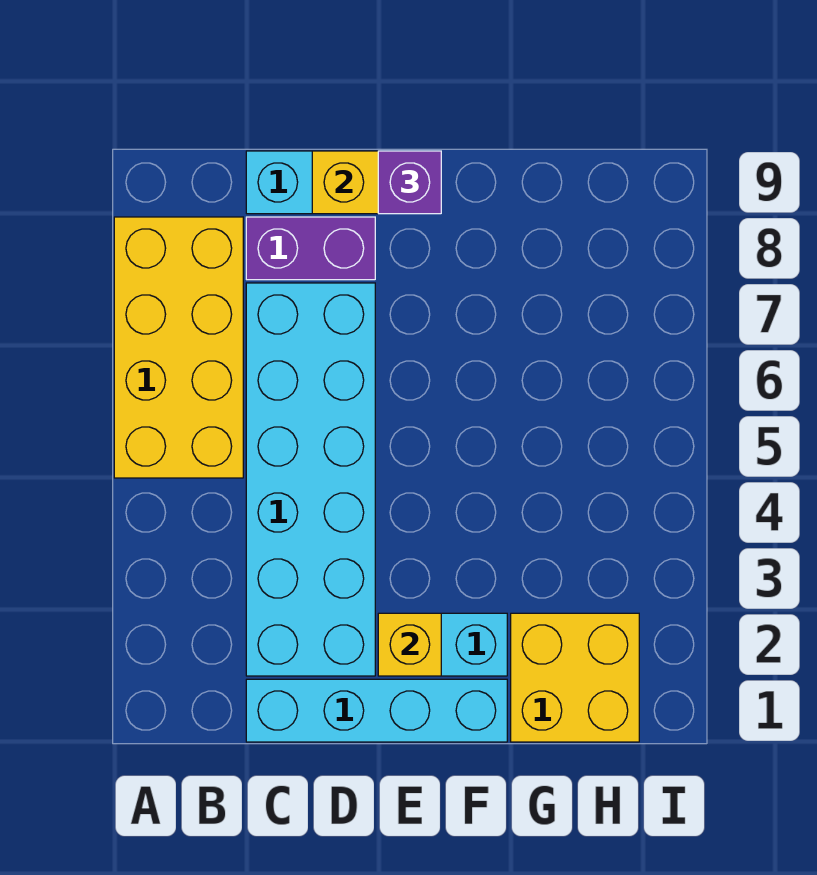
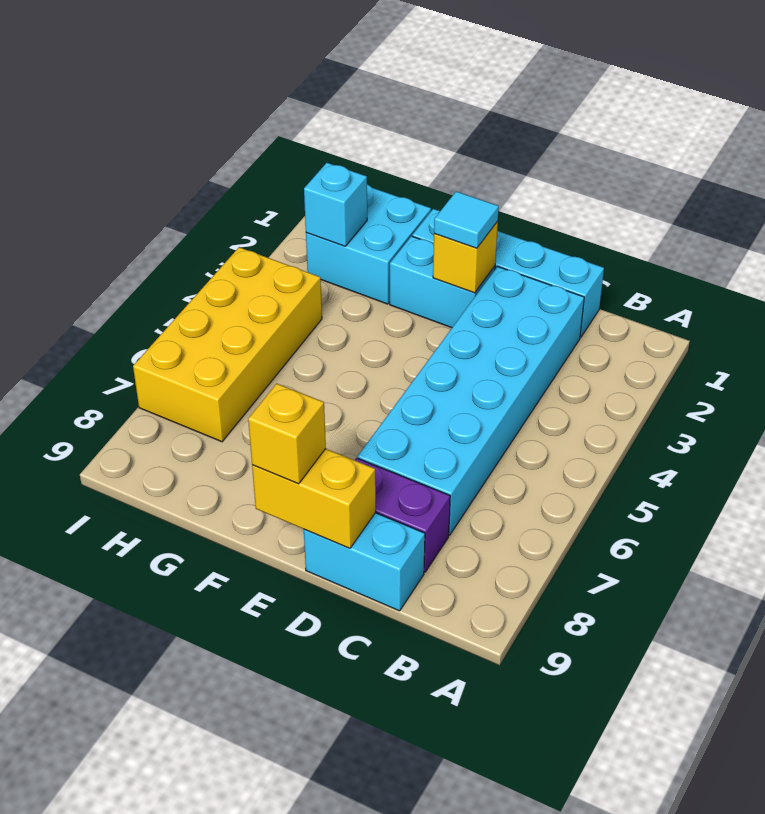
yellow 2x4 brick [114,217,243,478] -> yellow 2x4 brick moved to [133,247,322,442]
none -> cyan 1x1 tile [434,191,499,248]
purple 1x1 brick [378,151,441,214] -> yellow 1x1 brick [248,383,326,484]
yellow 2x2 brick [511,613,639,742] -> cyan 2x2 brick [306,185,431,304]
none -> cyan 1x1 brick [304,163,367,246]

